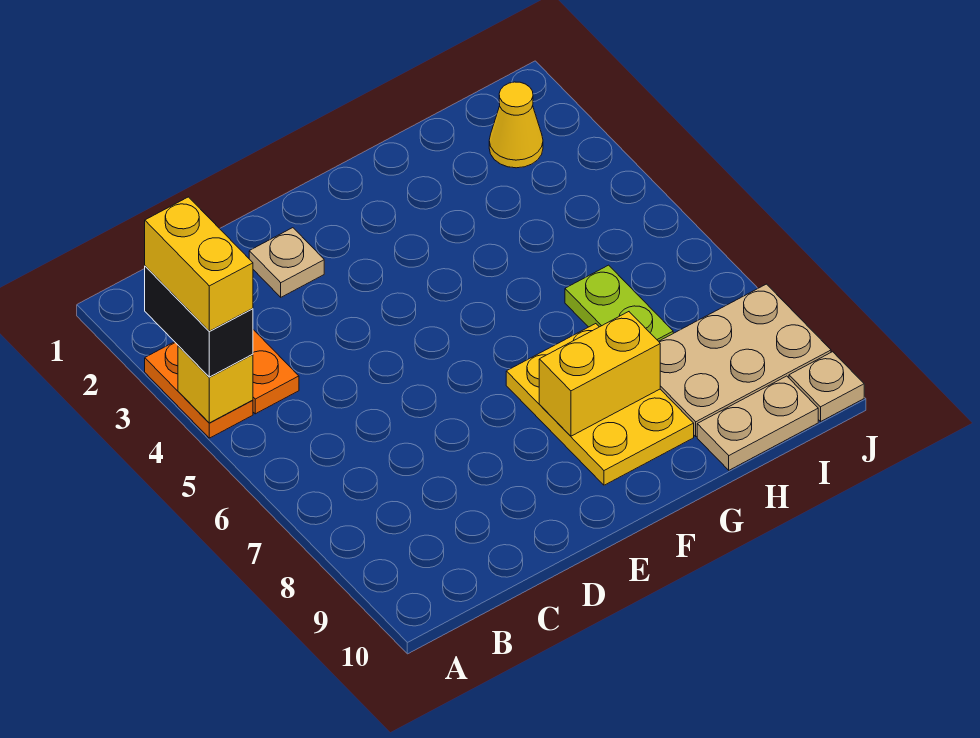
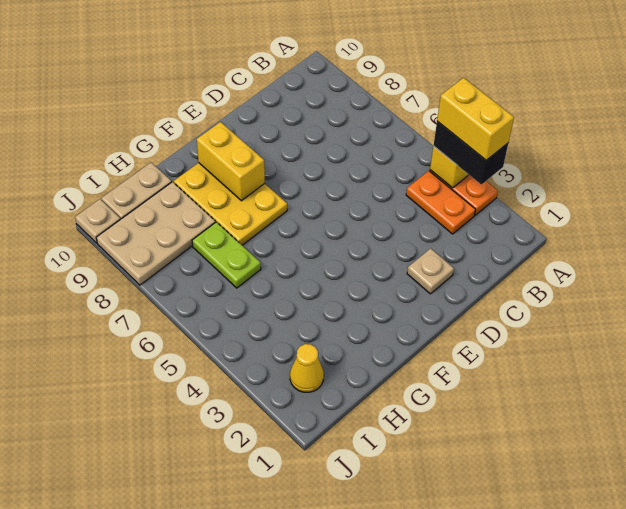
yellow 1x2 brick [539,312,660,436] -> yellow 1x2 brick turned to [197,122,265,201]

